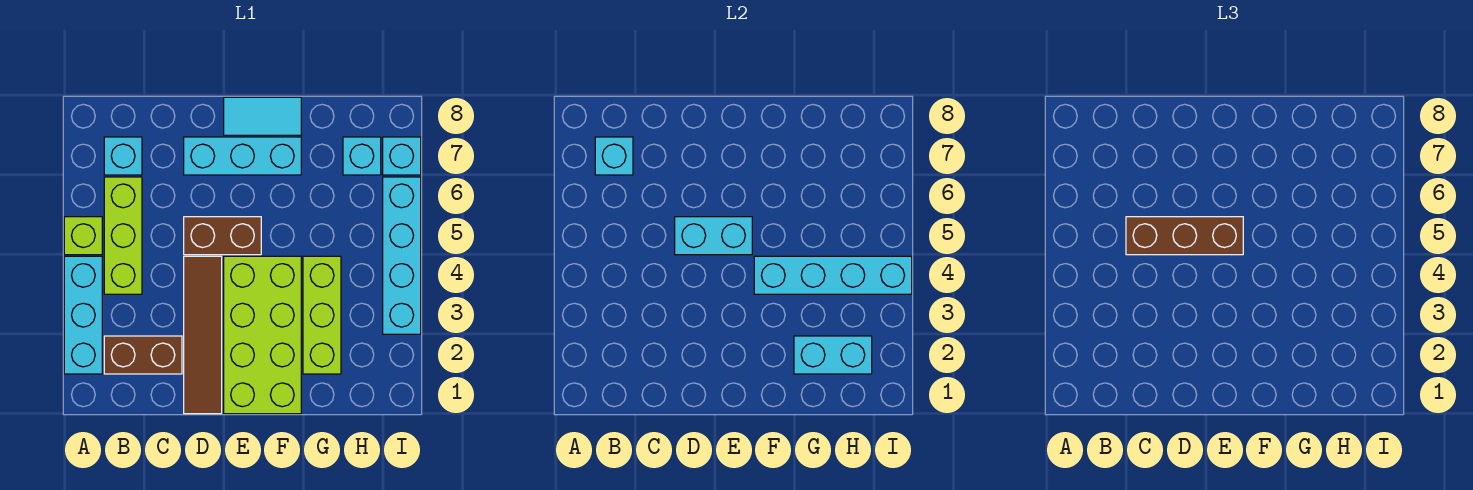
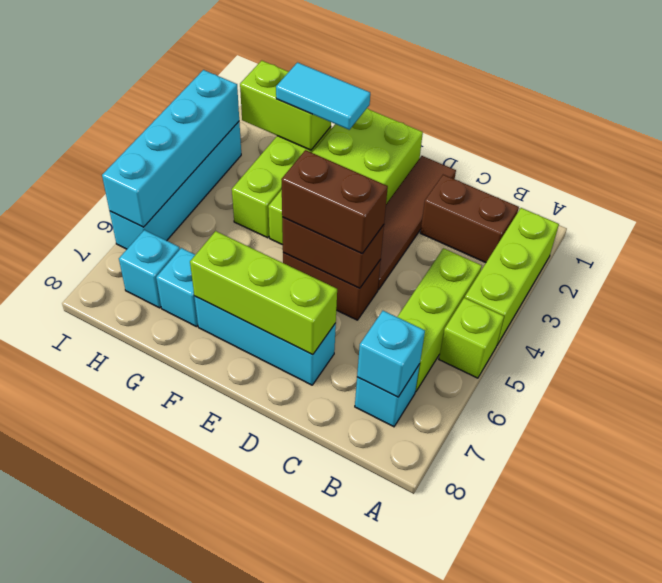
cyan 1x3 brick [64,256,102,374] -> lime 1x3 brick [465,208,559,345]
brown 1x3 brick [1126,217,1243,255] -> brown 1x2 brick [281,150,388,254]
cyan 1x2 brick [675,217,752,255] -> brown 1x2 brick [282,217,384,288]
none -> lime 1x3 brick [190,231,337,355]
cyan 1x2 tile [224,97,301,135] -> cyan 1x2 tile moved to [276,63,370,130]
cyan 1x4 brick [754,256,912,294] -> cyan 1x4 brick turned to [102,70,239,227]
cyan 1x2 brick [794,336,872,374] -> lime 1x2 brick [240,60,331,150]
cyan 1x1 brick [383,137,421,175] -> cyan 1x1 brick moved to [156,248,198,327]

